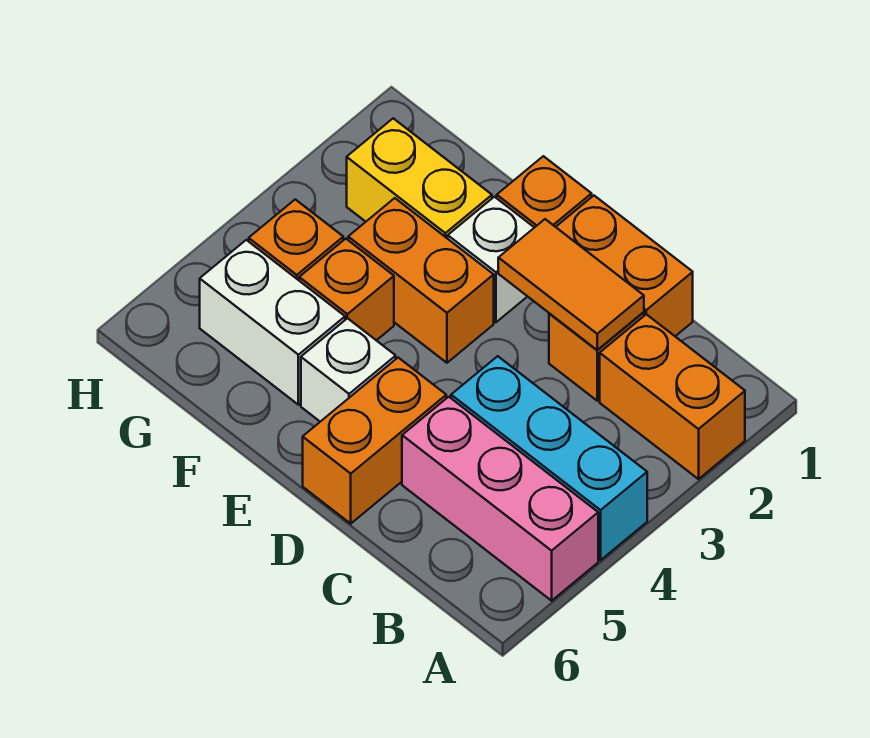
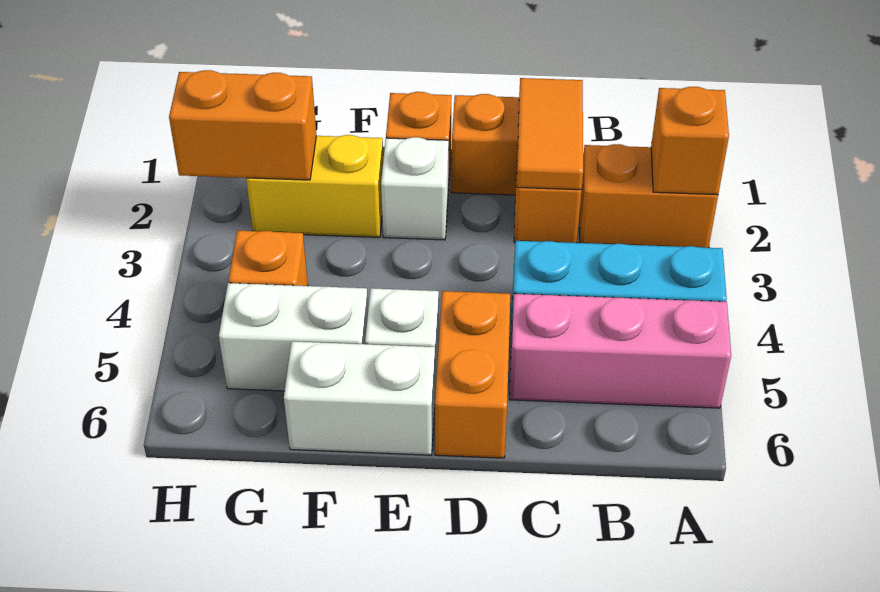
orange 1x2 tile [498,219,644,350] -> orange 1x2 tile turned to [517,78,583,190]
orange 1x2 brick [348,198,494,363] -> orange 1x2 brick moved to [169,70,317,180]
none -> white 1x2 brick [284,341,435,455]
orange 1x1 brick [299,239,394,340] -> orange 1x1 brick moved to [651,87,729,195]

